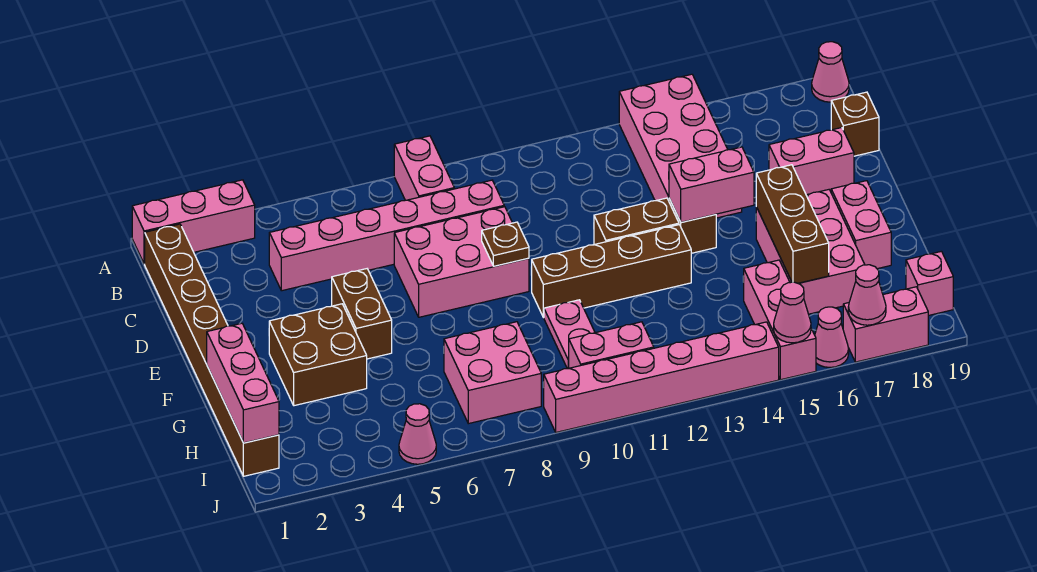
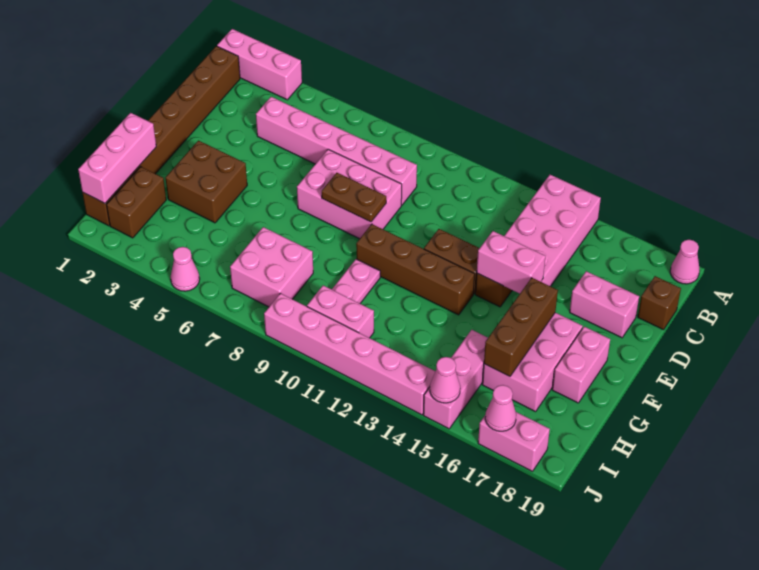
pink 1x2 brick [394,136,454,200] -> none
brown 1x2 brick [332,269,392,359] -> brown 1x2 brick moved to [107,167,166,238]
brown 1x1 plate [482,222,529,266] -> brown 1x2 plate [322,173,386,222]
pink 1x1 brick [906,251,953,316] -> none
pink 1x1 cone [815,307,849,367] -> none

